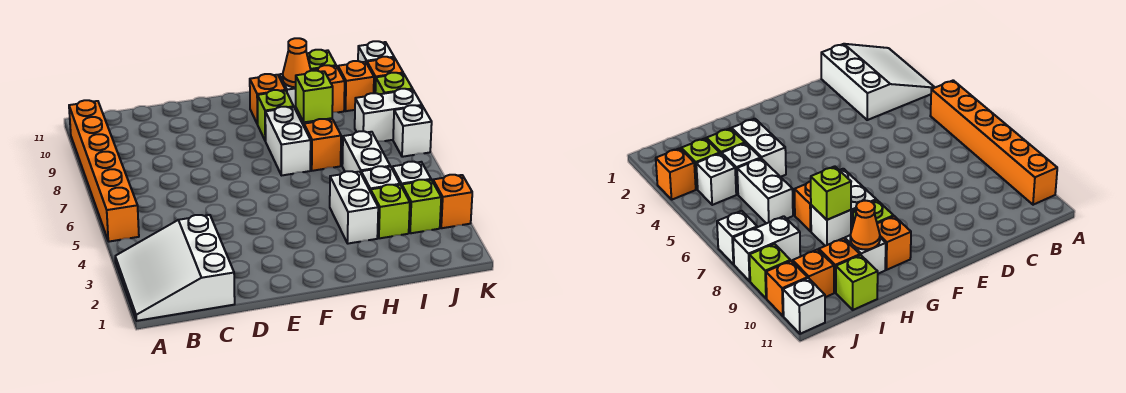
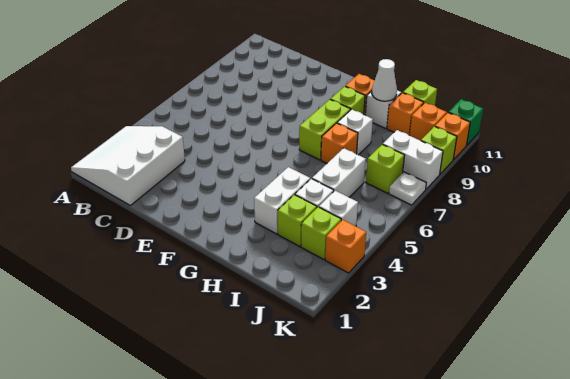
orange 1x6 brick [69,100,139,242] -> none
white 1x2 brick [265,107,311,176] -> lime 1x2 brick [299,100,351,160]
lime 1x1 brick [296,71,333,122] -> lime 1x1 brick moved to [366,144,405,193]
orange 1x1 cone [283,38,311,87] -> white 1x1 cone [372,59,397,101]
white 1x1 brick [393,105,432,157] -> white 1x1 plate [389,172,426,205]
white 1x1 brick [358,41,394,63] -> green 1x1 brick [448,99,483,145]

